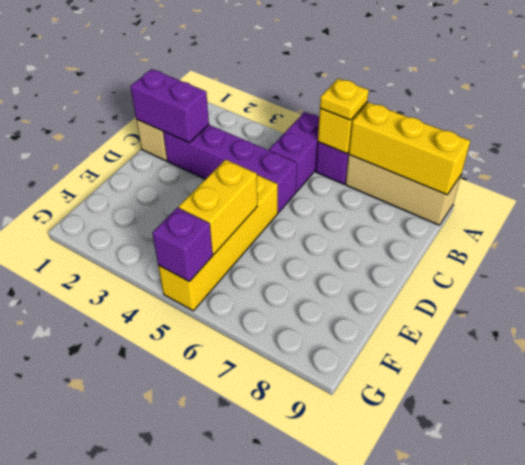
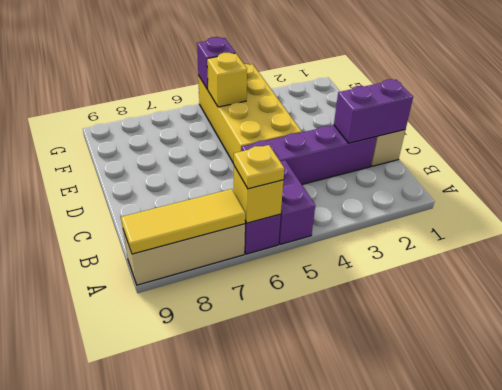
yellow 1x3 brick [349,102,470,195] -> yellow 1x3 tile [121,189,245,254]
yellow 1x4 brick [158,175,278,311] -> yellow 2x4 brick [198,64,302,164]
yellow 1x2 brick [179,159,257,254] -> yellow 1x1 brick [207,53,247,107]

